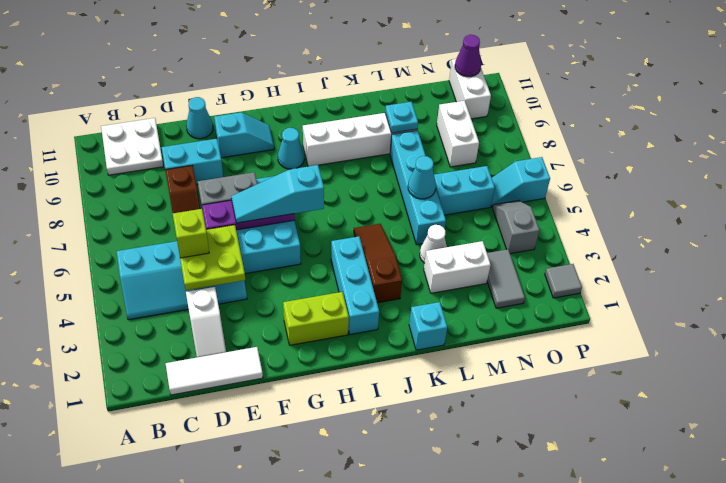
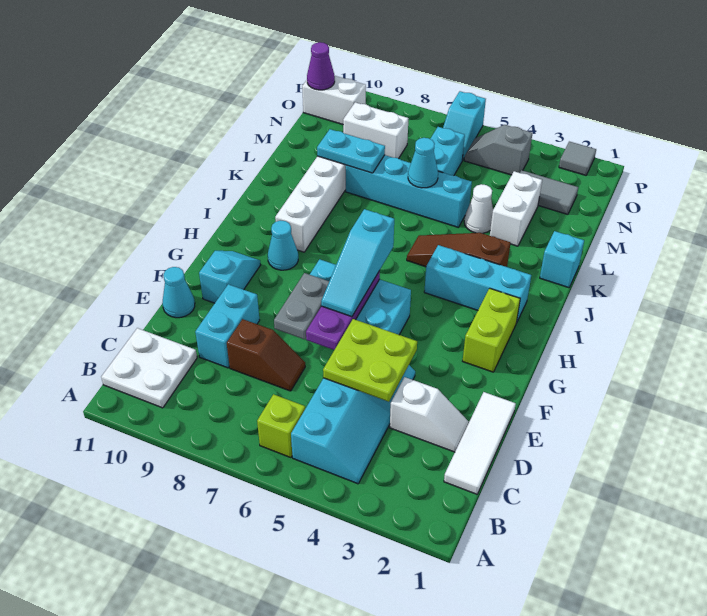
lime 1x1 brick [173,209,209,258] -> lime 1x1 brick moved to [257,394,305,458]
cyan 1x1 plate [385,102,418,133] -> cyan 1x2 plate [317,129,385,173]

